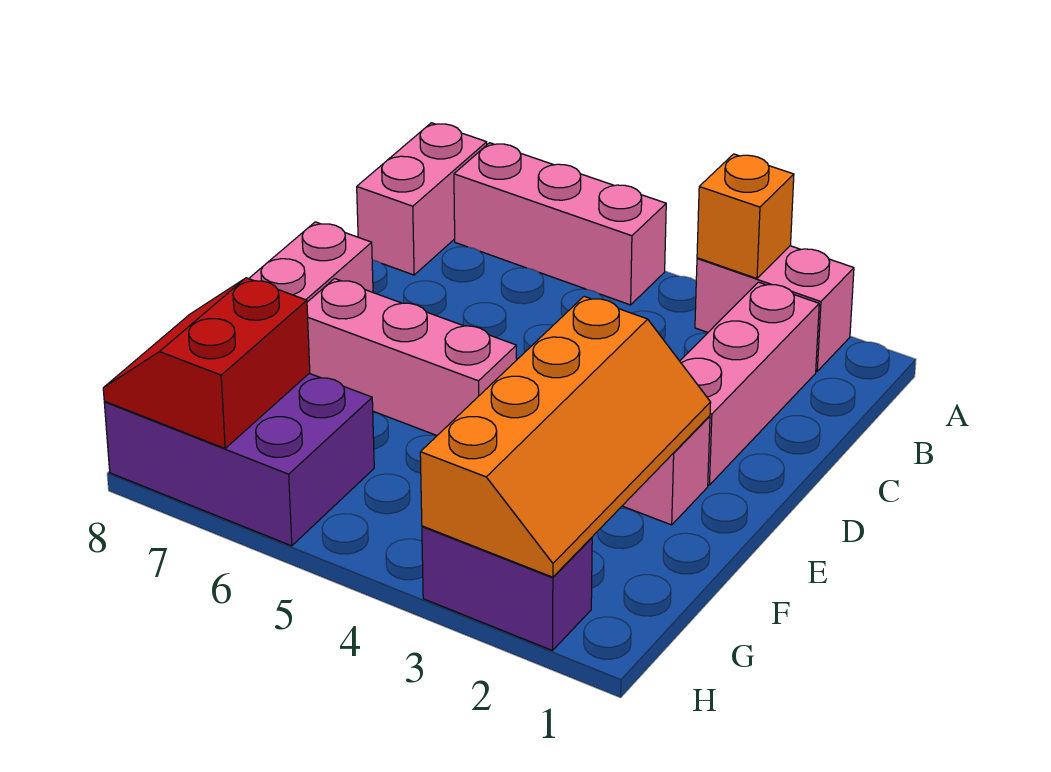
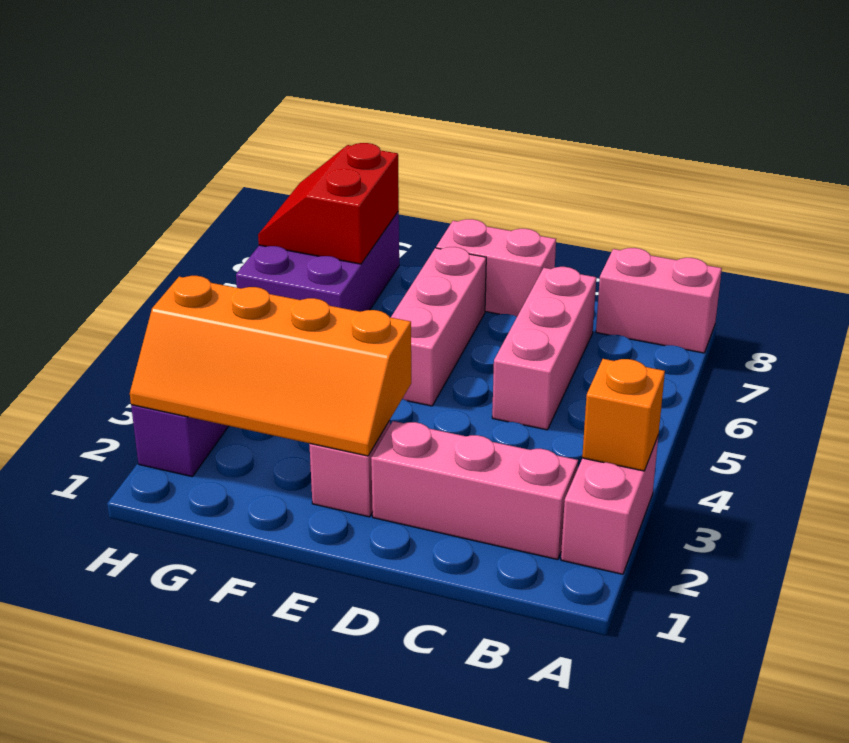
pink 1x3 brick [454,143,666,305] -> pink 1x3 brick moved to [492,267,596,430]
red 2x2 slope [103,278,310,448] -> red 2x2 slope turned to [258,143,399,264]

